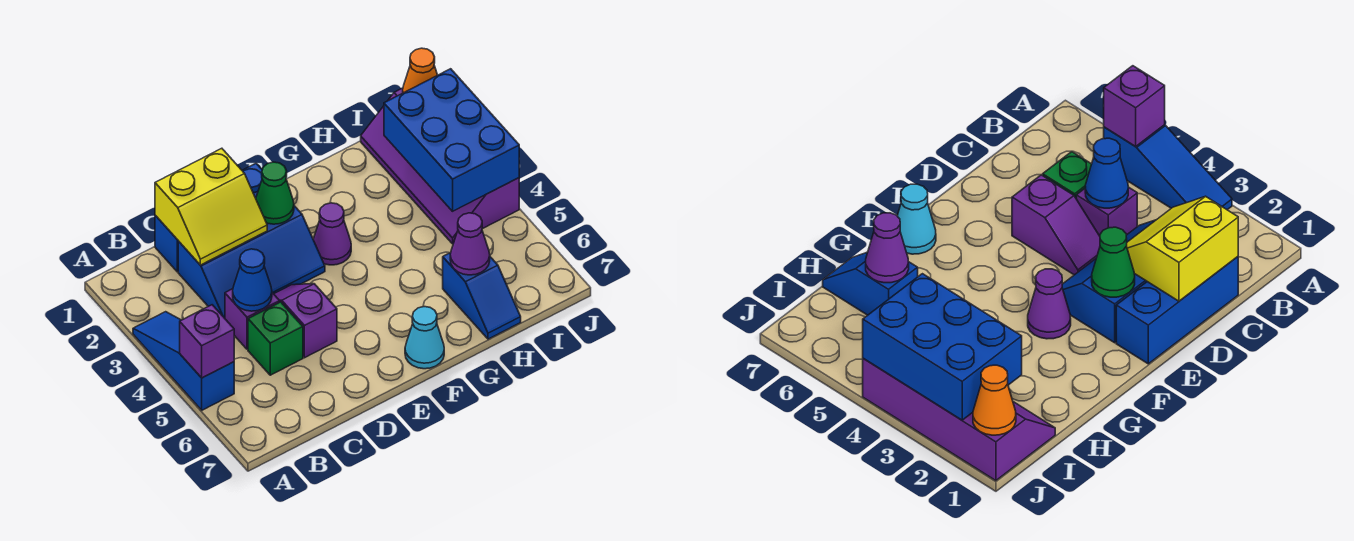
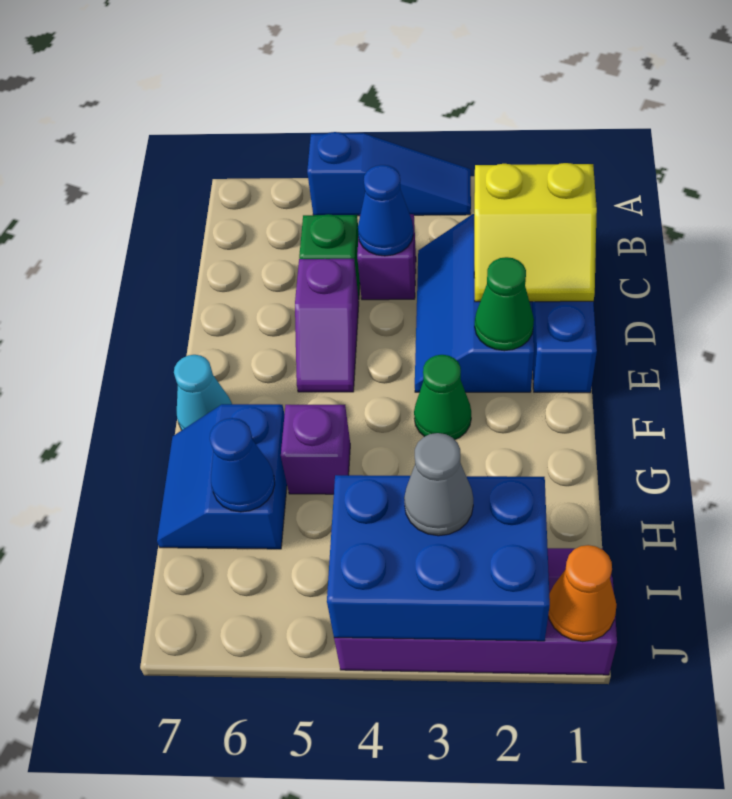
purple 1x1 brick [180,305,234,378] -> purple 1x1 brick moved to [281,405,350,494]
yellow 2x2 slope [155,148,267,265] -> yellow 2x2 slope turned to [474,163,597,302]
purple 1x2 slope [274,284,337,358] -> purple 1x2 slope turned to [295,259,359,392]
purple 1x1 cone [313,203,351,265] -> green 1x1 cone [414,355,471,440]
blue 1x2 slope [443,253,521,339] -> blue 2x2 slope [157,404,287,549]
purple 1x1 cone [450,213,490,275] -> blue 1x1 cone [210,418,275,512]
none -> grey 1x1 cone [404,433,473,536]

